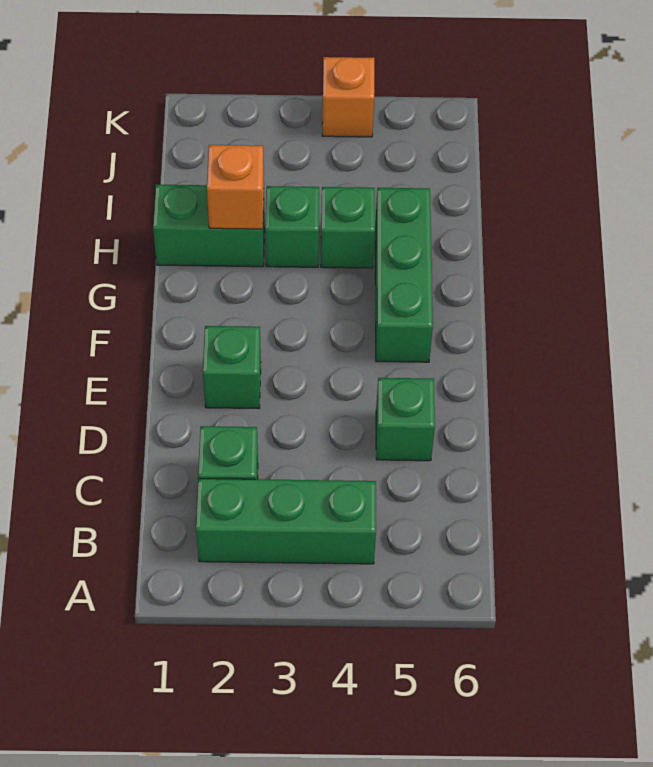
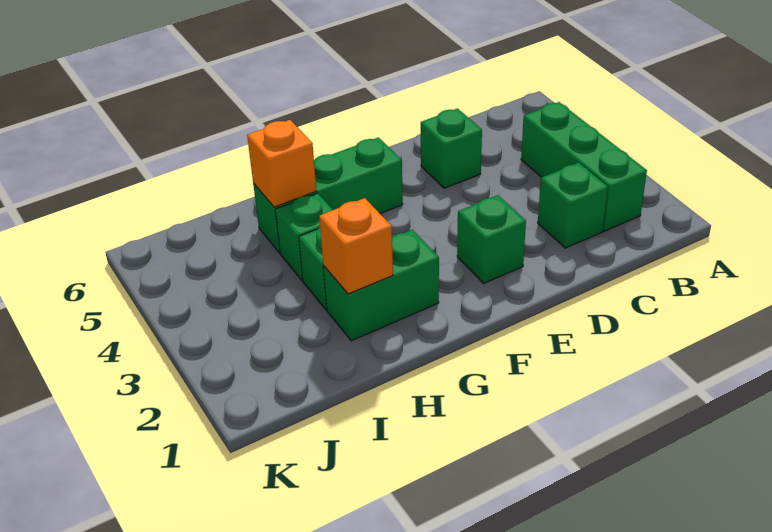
green 1x2 brick [153,185,265,267] -> green 1x2 brick turned to [323,230,439,341]
orange 1x1 brick [322,57,374,137] -> orange 1x1 brick moved to [247,120,316,207]

